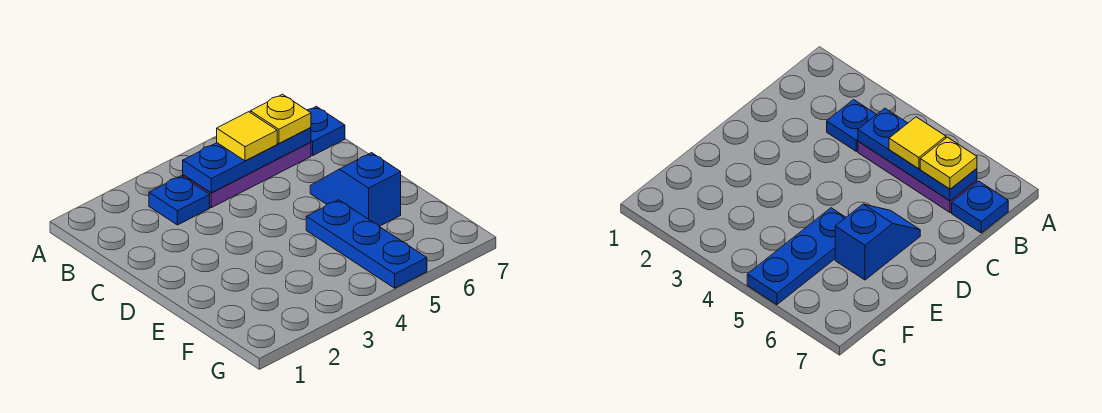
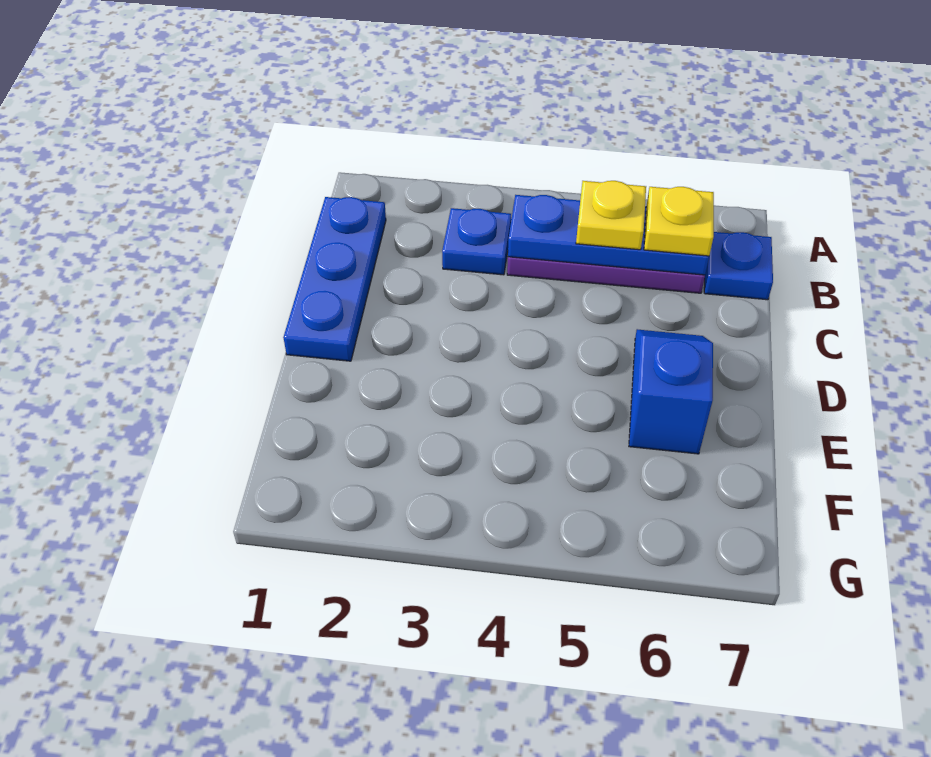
yellow 1x1 tile [217,112,277,161] -> yellow 1x1 plate [576,181,646,250]
blue 1x3 plate [306,200,427,288] -> blue 1x3 plate moved to [283,197,386,361]

